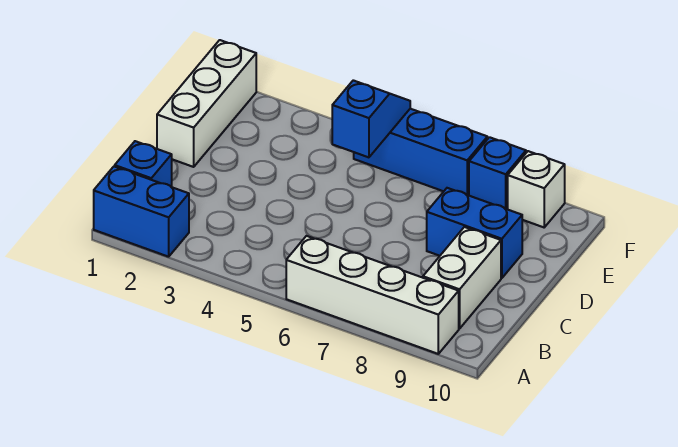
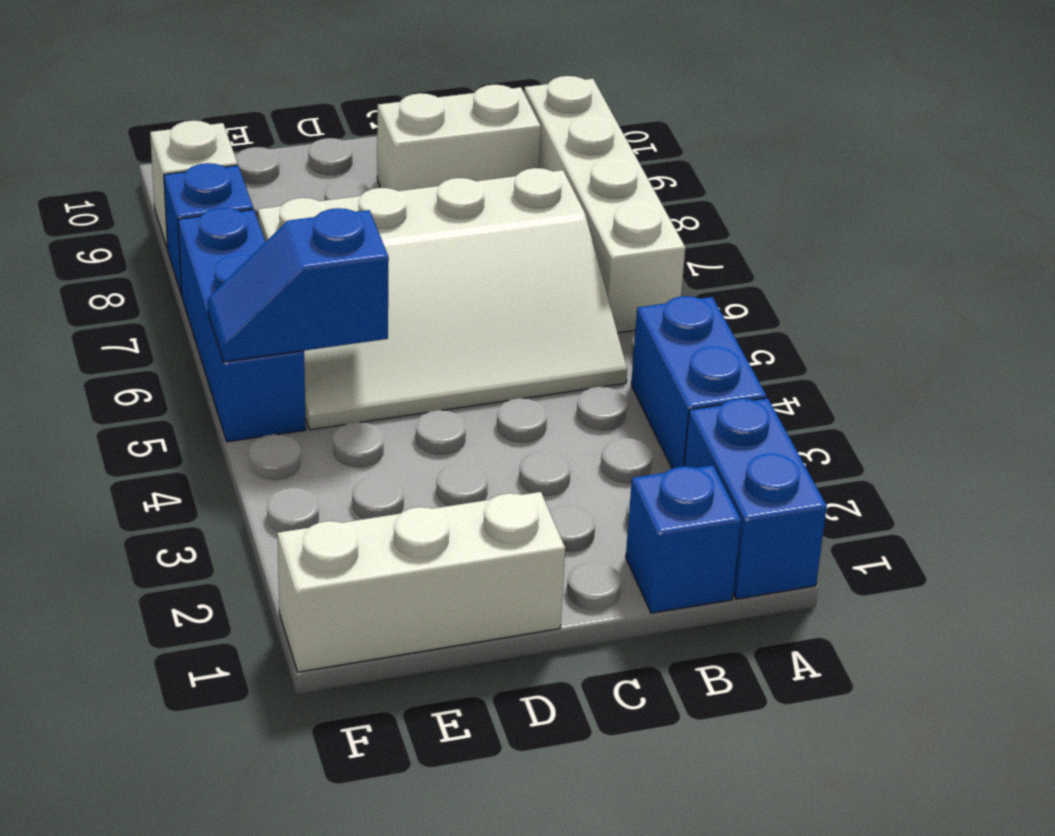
none -> white 3x4 slope [258,168,627,430]
blue 1x2 brick [427,188,522,278] -> blue 1x2 brick moved to [631,296,766,469]

